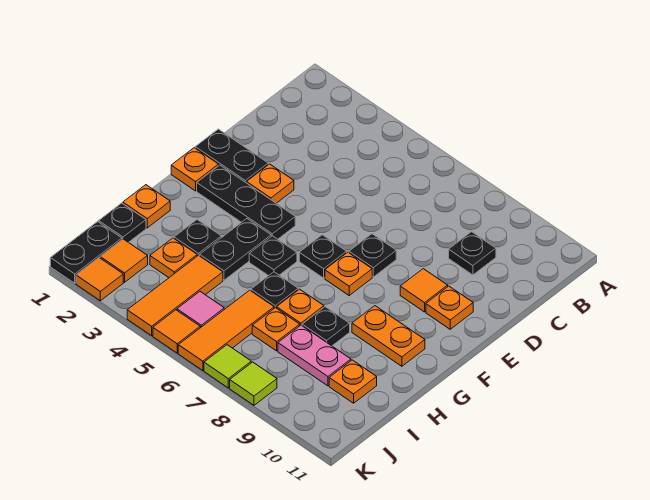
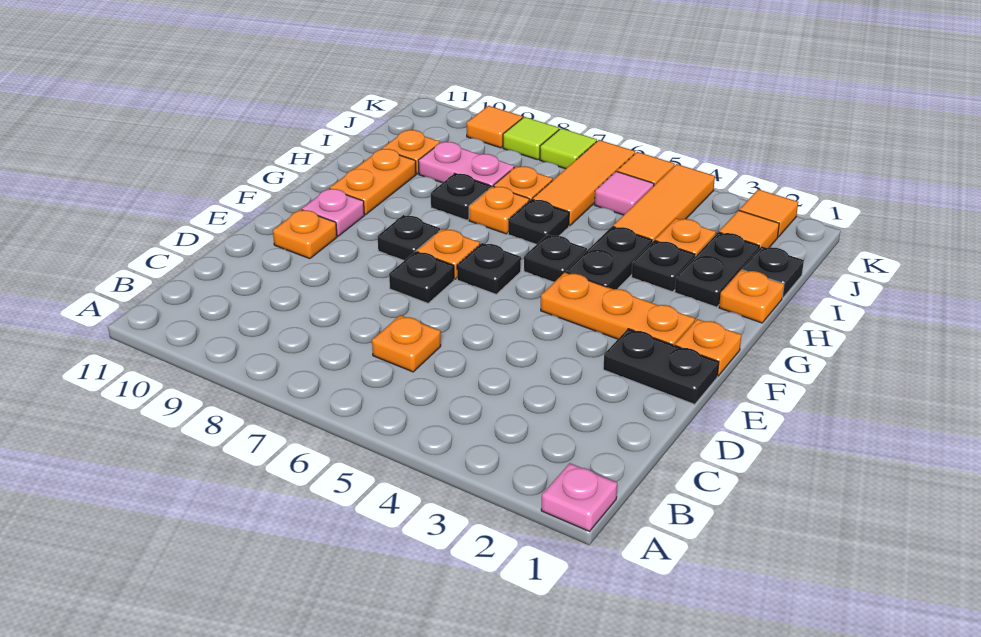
none -> pink 1x1 plate [541,463,617,531]
black 1x1 plate [449,232,496,275] -> black 1x1 plate moved to [378,215,440,261]
orange 1x1 plate [247,164,294,203] -> orange 1x1 plate moved to [372,315,441,372]
orange 1x1 tile [400,269,448,312] -> orange 1x1 tile moved to [467,106,523,148]
black 1x3 plate [197,165,295,239] -> orange 1x3 plate [541,272,695,345]
none -> pink 1x1 plate [302,189,364,236]
orange 1x2 plate [352,306,425,366] -> orange 1x2 plate turned to [330,149,416,215]
black 1x2 plate [50,222,122,283] -> black 1x2 plate moved to [675,232,759,307]

